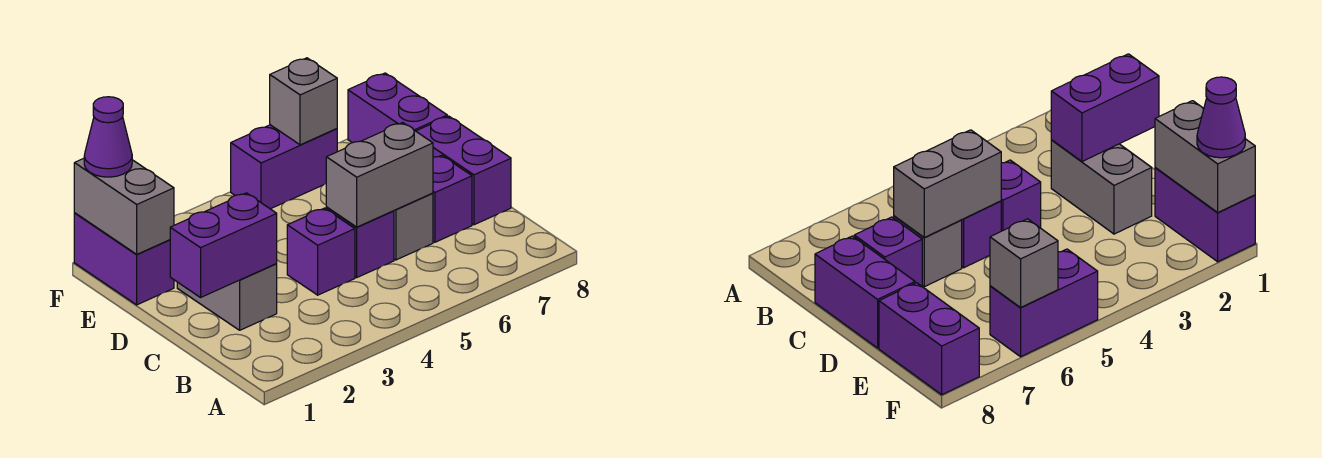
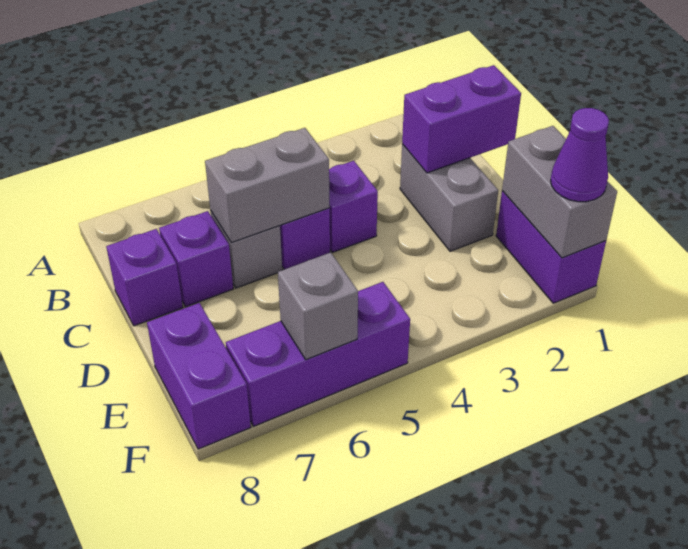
purple 1x2 brick [416,116,511,225] -> purple 1x1 brick [106,229,183,326]
purple 1x2 brick [231,125,337,209] -> purple 1x3 brick [226,282,410,426]

